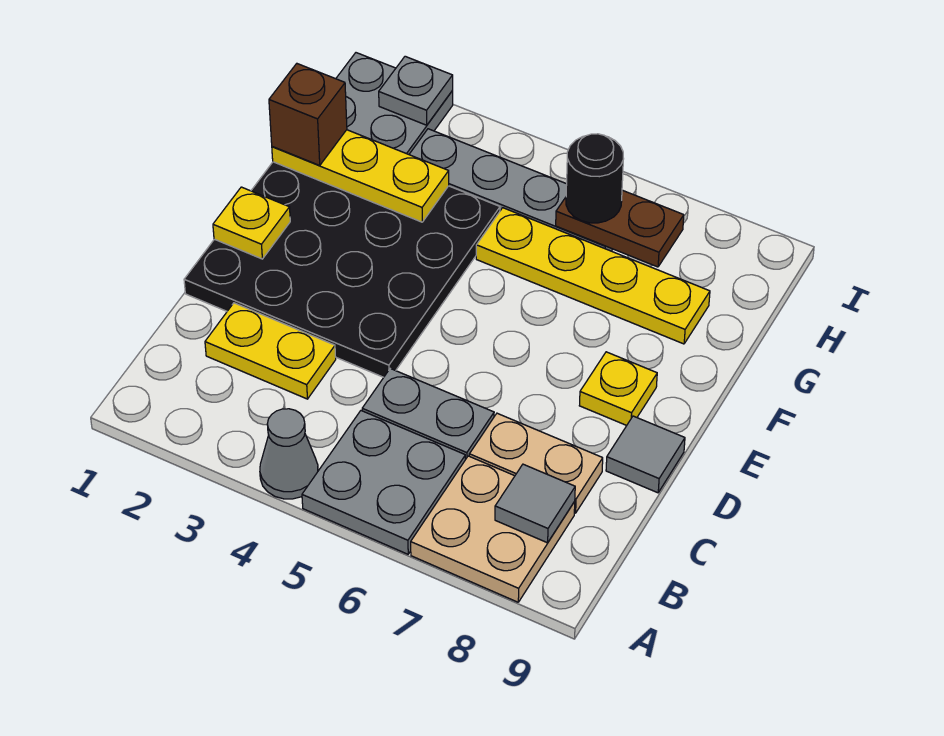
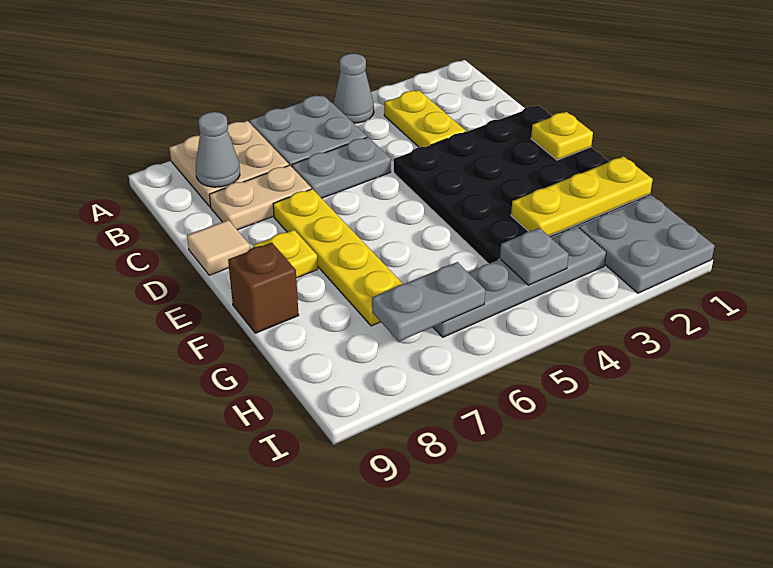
grey 1x1 tile [495,464,575,543] -> grey 1x1 cone [196,112,240,187]
yellow 1x2 plate [205,303,336,399] -> yellow 1x2 plate turned to [384,90,466,147]
grey 1x1 tile [606,416,685,493] -> tan 1x1 tile [187,220,250,275]
brown 1x1 brick [269,64,347,165] -> brown 1x1 brick moved to [228,243,299,333]
yellow 1x4 plate [476,208,710,344] -> yellow 1x4 plate turned to [273,189,403,326]
brown 1x2 plate [556,190,684,267] -> grey 1x2 plate [372,262,485,341]
black 1x1 round brick [566,134,624,223] -> none
grey 1x1 plate [379,56,453,125] -> grey 1x1 plate moved to [500,228,569,285]

